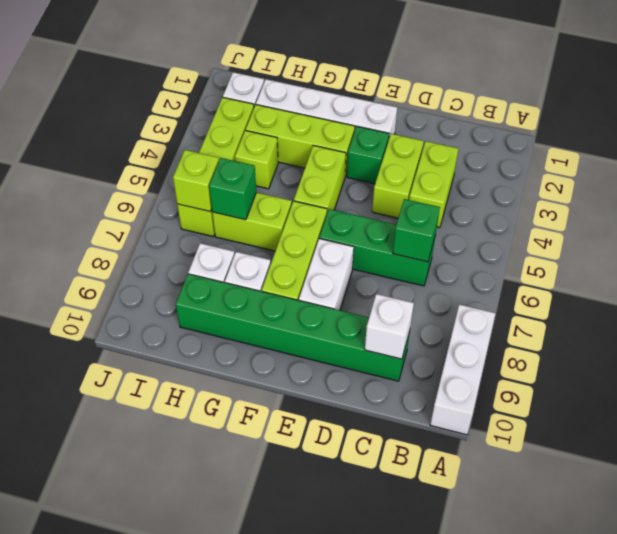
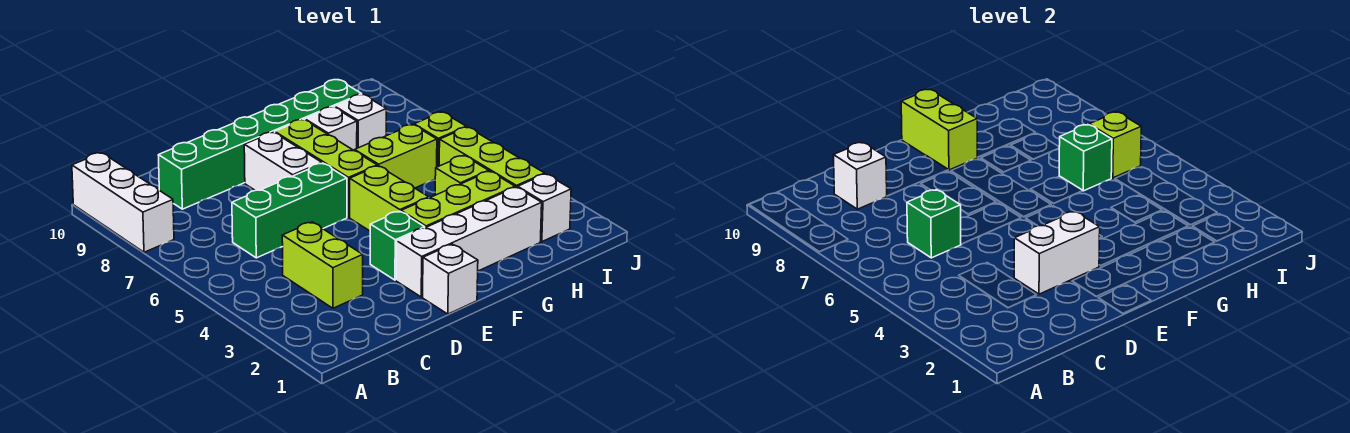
lime 1x2 brick [372,134,424,218] -> lime 1x2 brick moved to [901,89,977,170]
none -> white 1x2 brick [1014,211,1100,294]
none -> white 1x1 brick [423,244,478,314]

